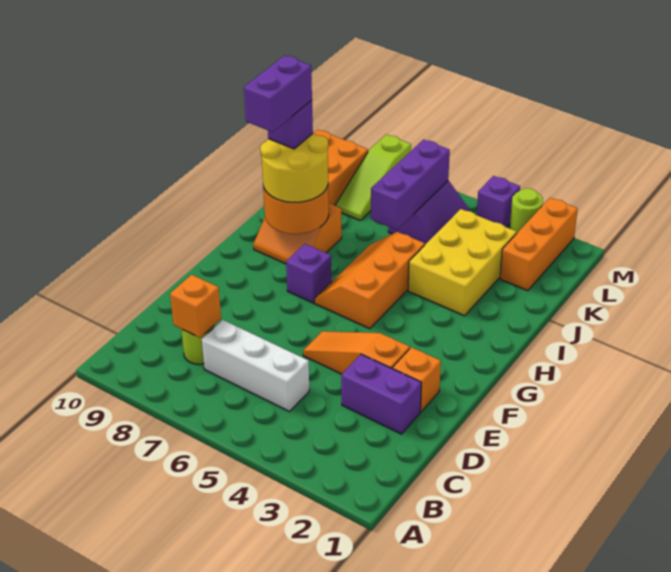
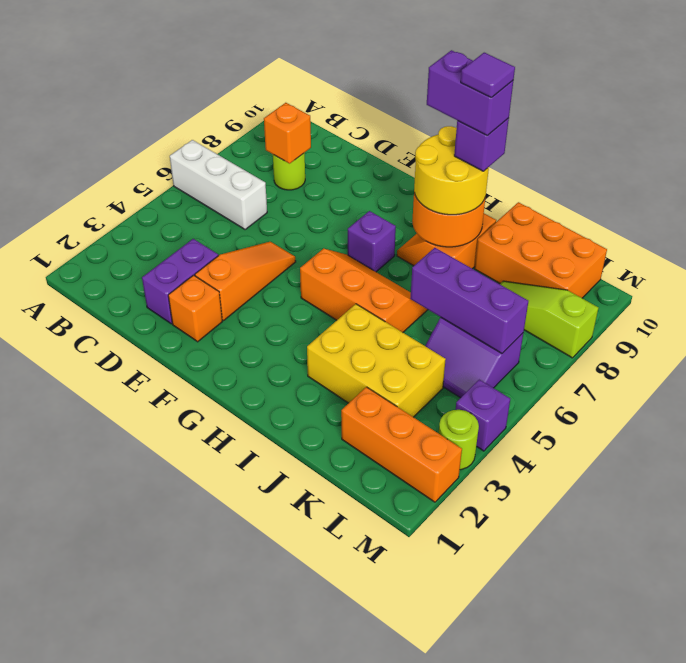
white 1x3 brick [202,320,309,411] -> white 1x3 brick turned to [170,140,267,229]
none -> purple 1x1 tile [461,53,515,98]

